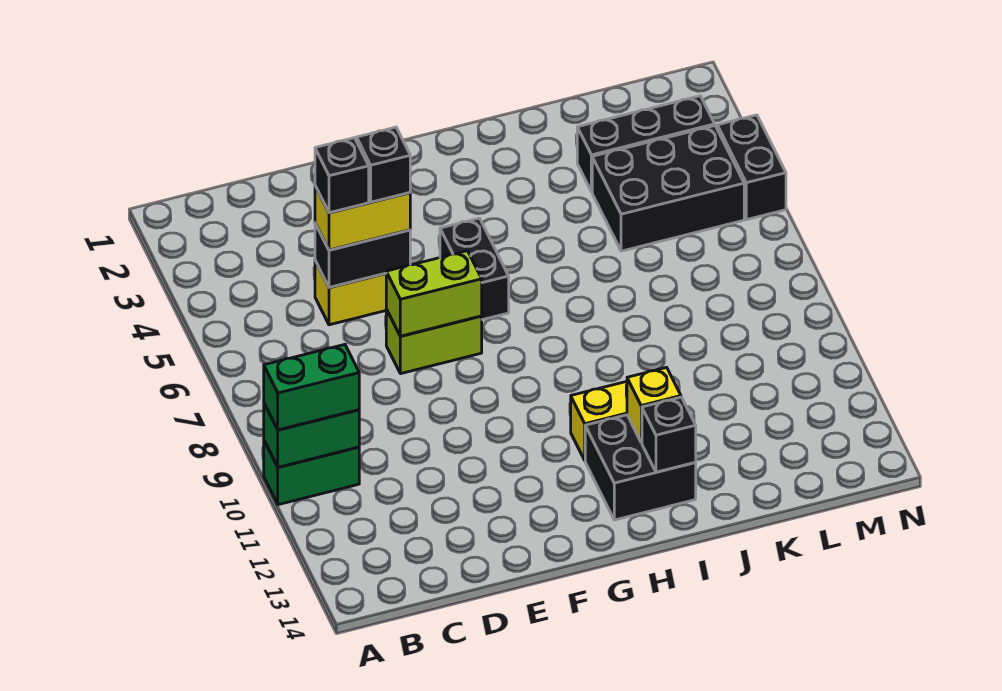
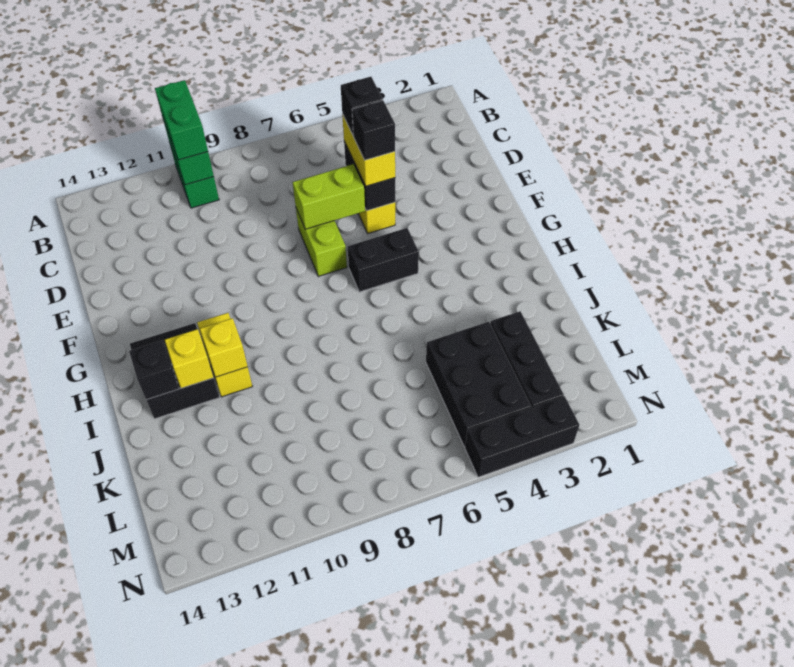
lime 1x2 brick [386,251,482,336] -> lime 1x2 brick turned to [292,164,365,229]
none -> yellow 1x1 brick [200,318,248,377]
black 1x2 brick [717,115,786,220] -> black 1x3 brick [465,396,579,477]

